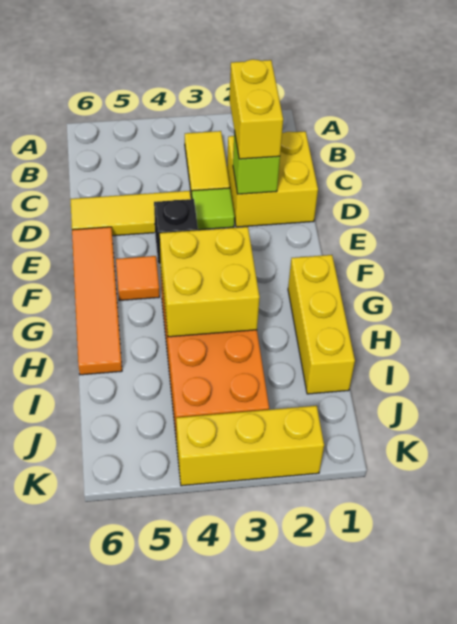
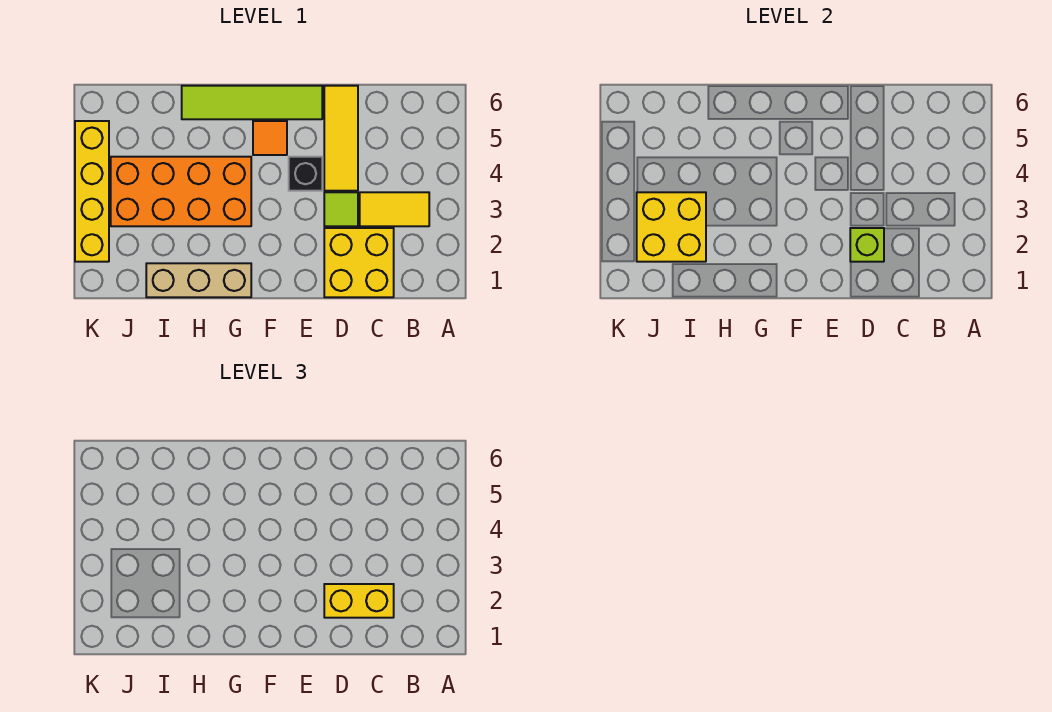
orange 1x4 tile [72,227,122,375] -> lime 1x4 tile [182,86,322,119]
yellow 1x3 brick [288,255,355,394] -> tan 1x3 brick [146,263,251,297]
yellow 2x2 brick [160,227,260,337] -> yellow 2x2 brick moved to [637,192,706,262]
yellow 1x3 brick [176,406,324,486] -> yellow 1x4 brick [75,121,109,262]

